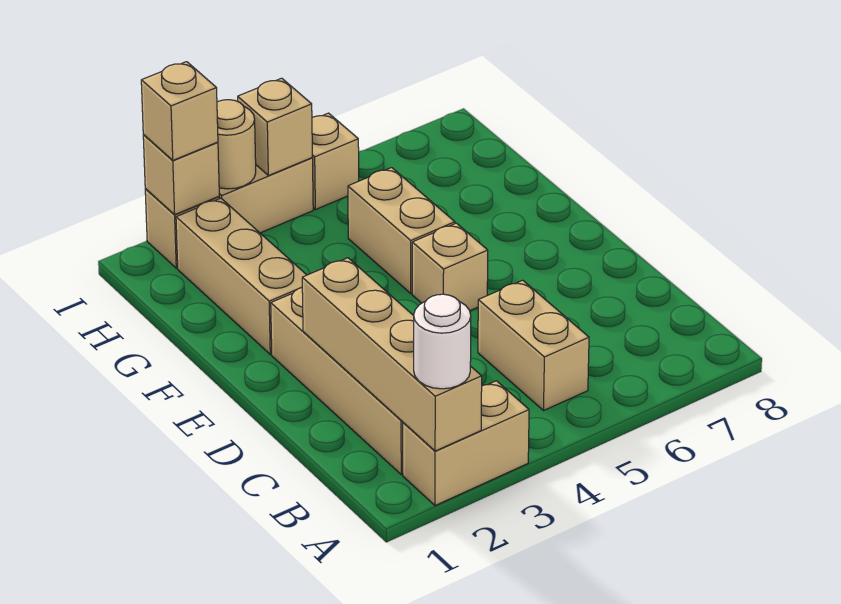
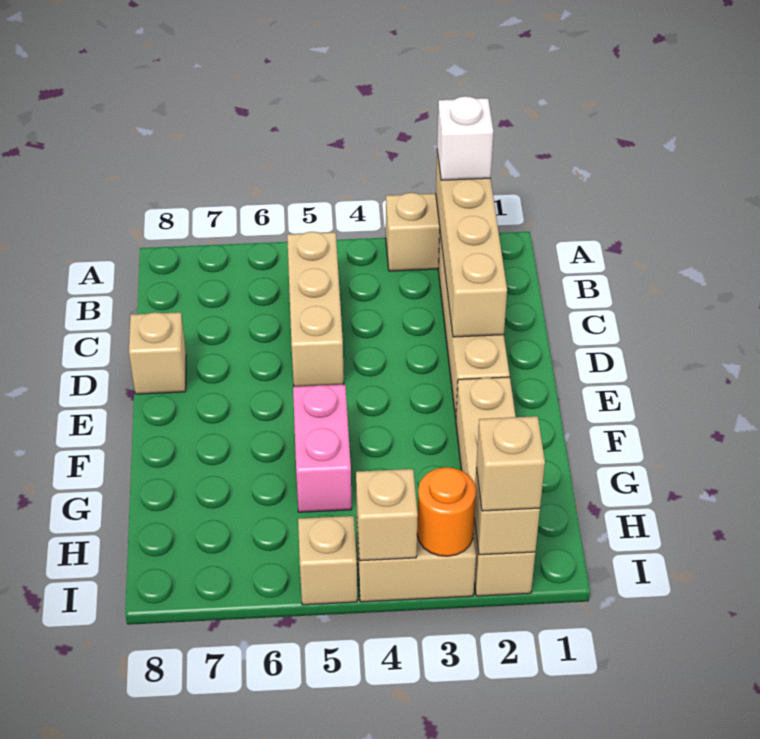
white 1x1 round brick [414,294,471,389] -> white 1x1 brick [437,96,493,180]
tan 1x2 brick [478,280,589,410] -> tan 1x3 brick [287,232,344,387]
tan 1x1 brick [412,223,488,311] -> tan 1x1 brick moved to [129,312,186,394]
tan 1x2 brick [348,168,455,293] -> pink 1x2 brick [293,385,352,512]
tan 1x1 round brick [217,100,256,189] -> orange 1x1 round brick [417,467,476,556]

